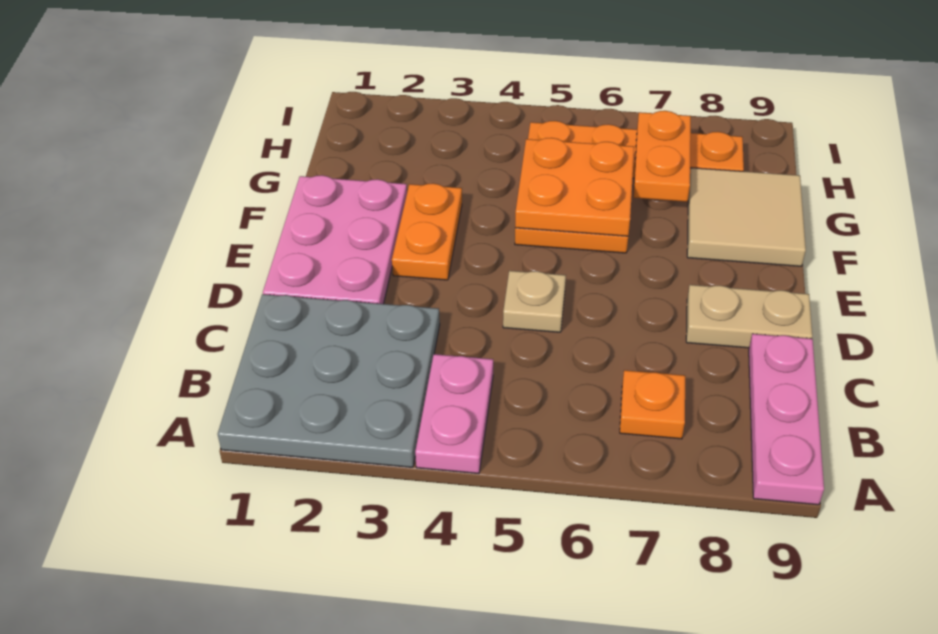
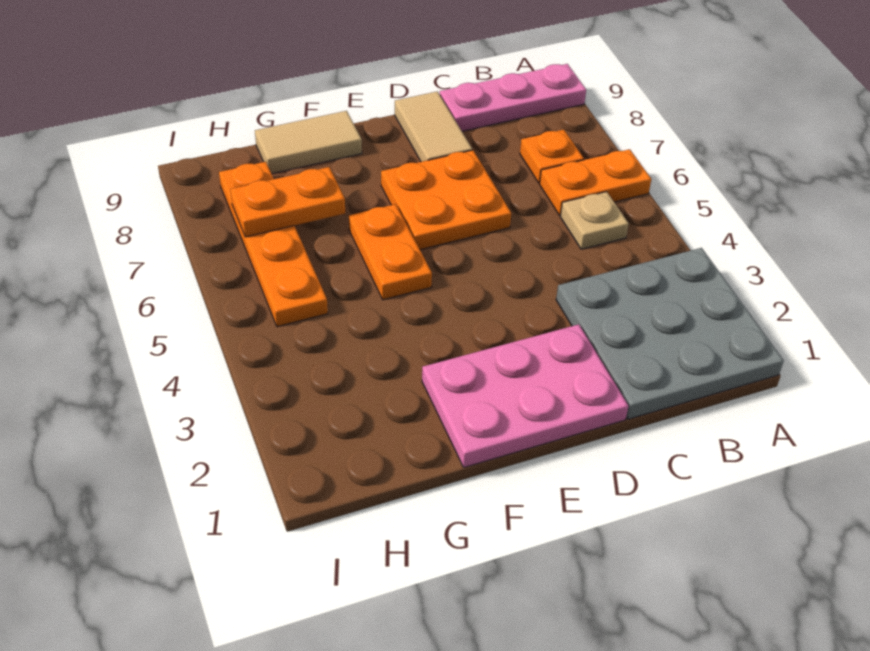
pink 1x2 plate [415,354,493,474] -> none
tan 1x1 plate [503,271,566,332] -> tan 1x1 plate moved to [560,192,629,249]
tan 1x2 plate [686,285,812,348] -> tan 1x2 tile [395,91,472,162]
orange 1x2 plate [392,183,462,280] -> orange 1x2 plate moved to [540,149,651,215]
orange 2x2 plate [515,138,634,236] -> orange 2x2 plate moved to [381,150,511,250]
tan 2x2 tile [687,168,806,266] -> tan 1x2 tile [255,111,362,174]

